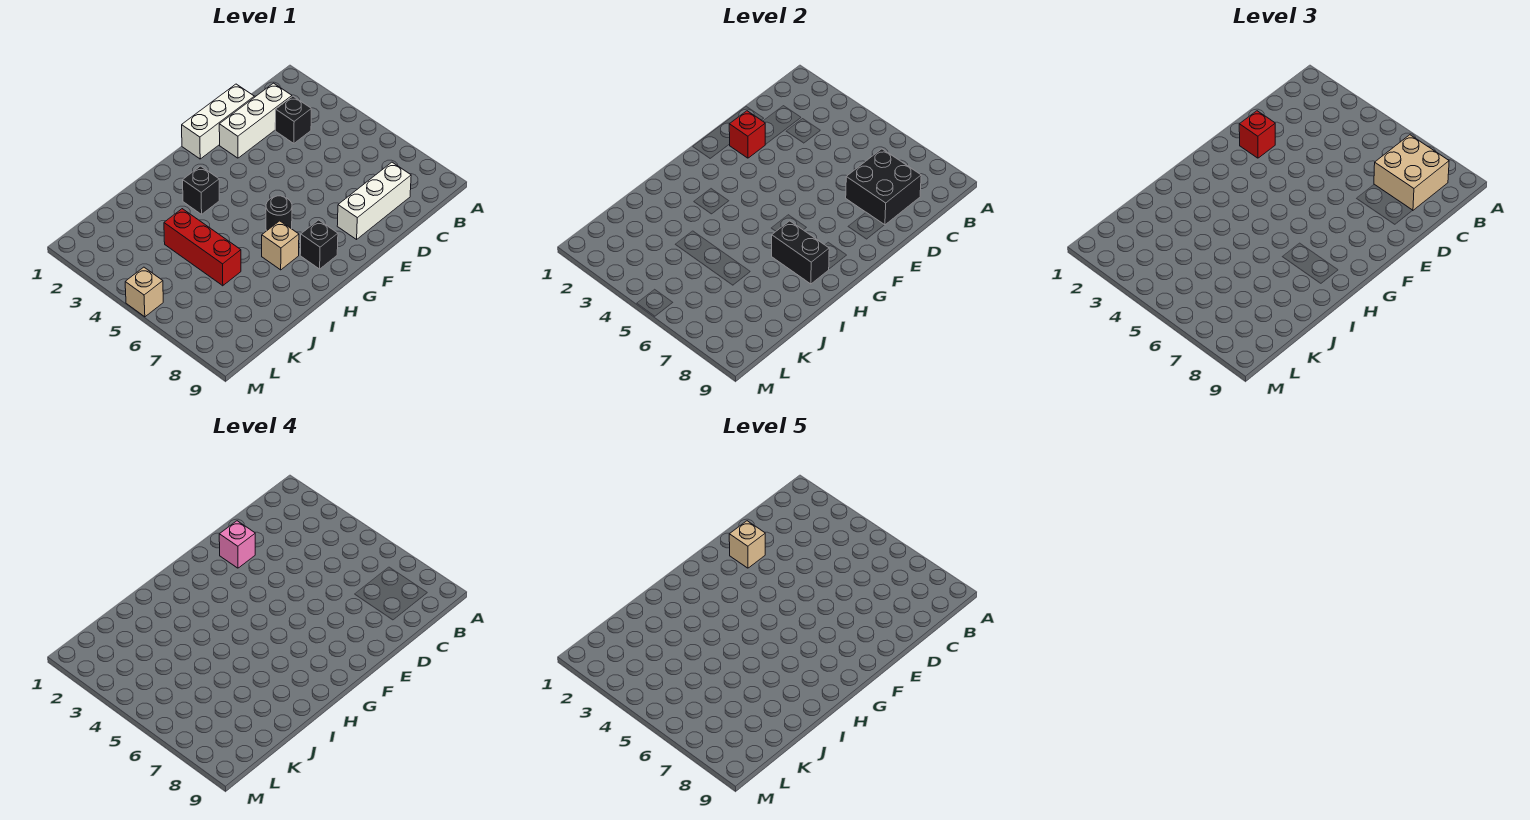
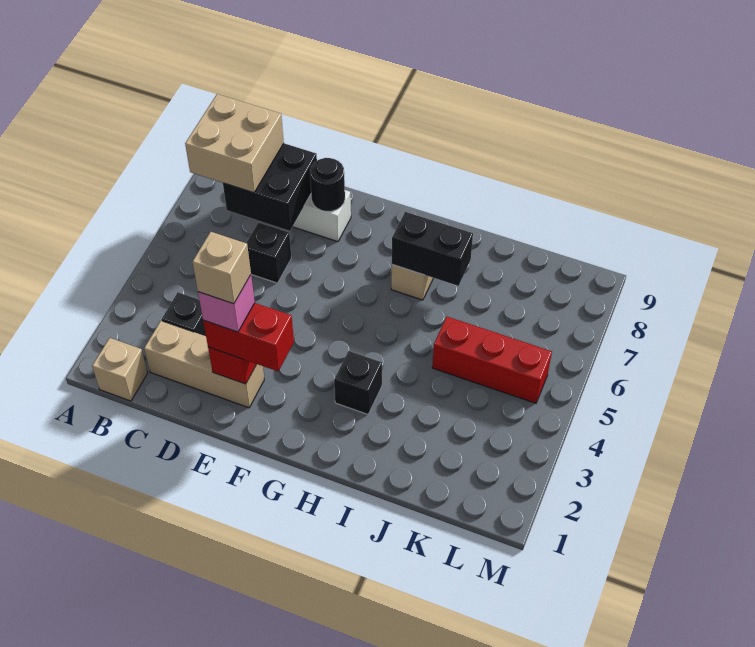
white 1x3 brick [219,83,292,158] -> tan 1x3 brick [144,321,264,408]
white 1x3 brick [182,84,254,159] -> none
red 1x1 brick [1239,111,1275,158] -> red 1x2 brick [203,303,294,371]
black 1x1 round brick [266,196,292,230] -> black 1x1 round brick moved to [310,158,345,211]
black 1x1 brick [300,220,338,269] -> black 1x1 brick moved to [247,223,291,283]
black 1x2 brick [772,221,829,284] -> black 1x2 brick turned to [392,212,473,286]
red 1x3 brick [164,209,241,286] -> red 1x3 brick turned to [432,317,552,403]
tan 1x1 brick [125,267,163,317] -> tan 1x1 brick moved to [92,338,148,401]

